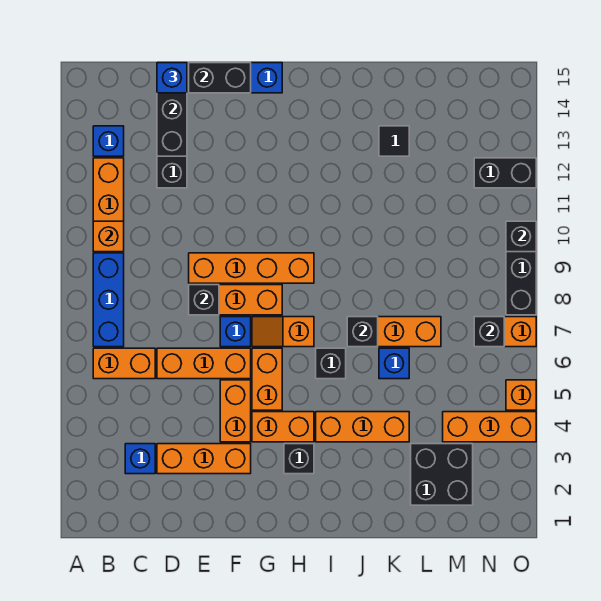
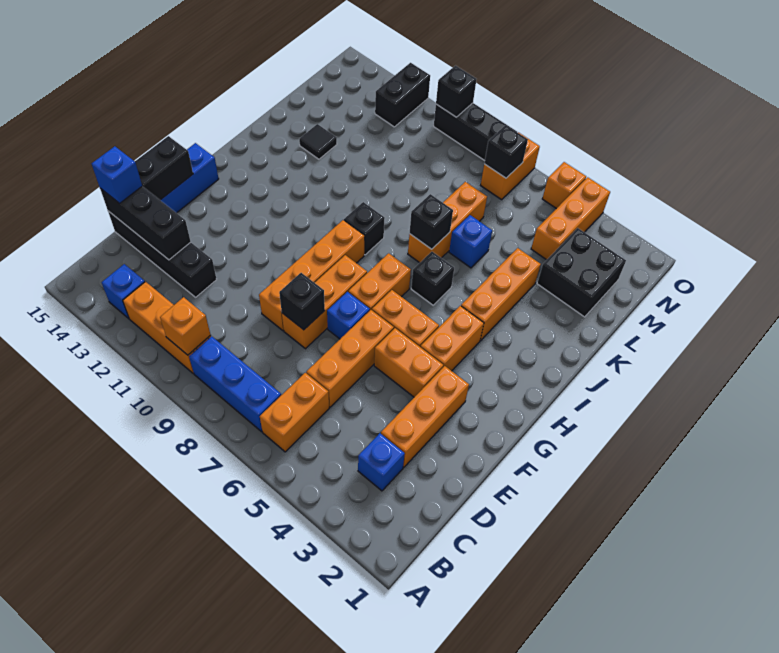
orange 1x2 slope [252,317,314,347] -> orange 1x2 brick [348,253,411,310]
black 1x1 brick [284,444,314,474] -> black 1x1 brick moved to [344,202,385,255]

